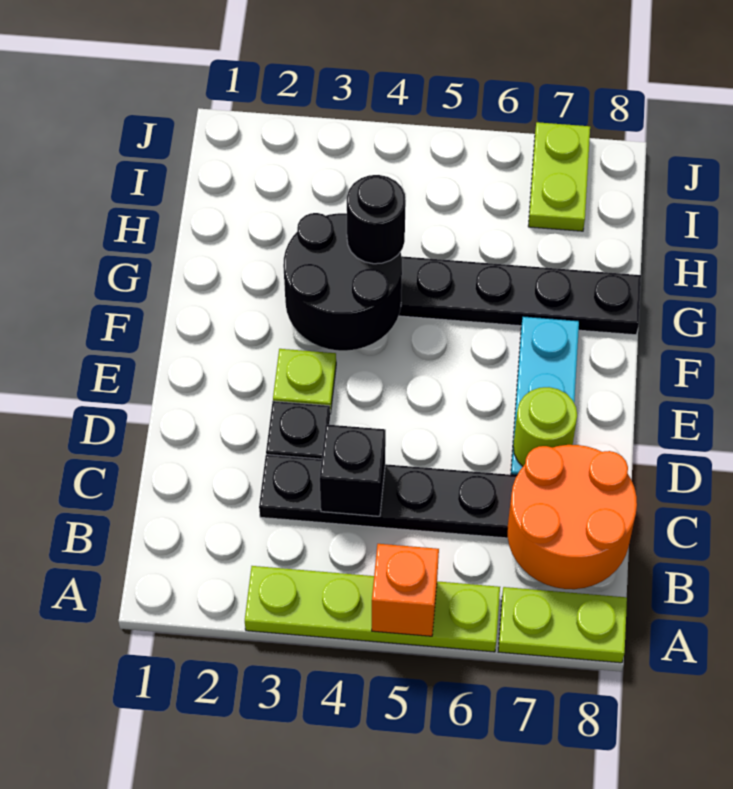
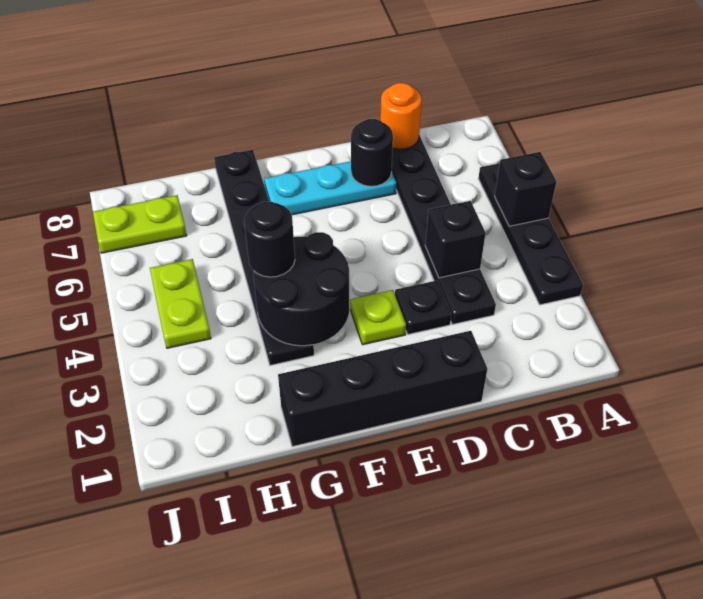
lime 1x4 plate [245,566,500,652] -> black 1x4 plate [478,163,583,305]
orange 1x1 brick [372,544,439,636] -> black 1x1 brick [495,152,557,226]
lime 1x2 plate [498,587,627,663] -> lime 1x2 plate moved to [150,259,211,348]
orange 2x2 round brick [507,445,637,589] -> orange 1x1 round brick [380,83,422,149]
none -> black 1x4 brick [278,331,487,447]
lime 1x1 round brick [513,387,577,466] -> black 1x1 round brick [351,119,393,186]

